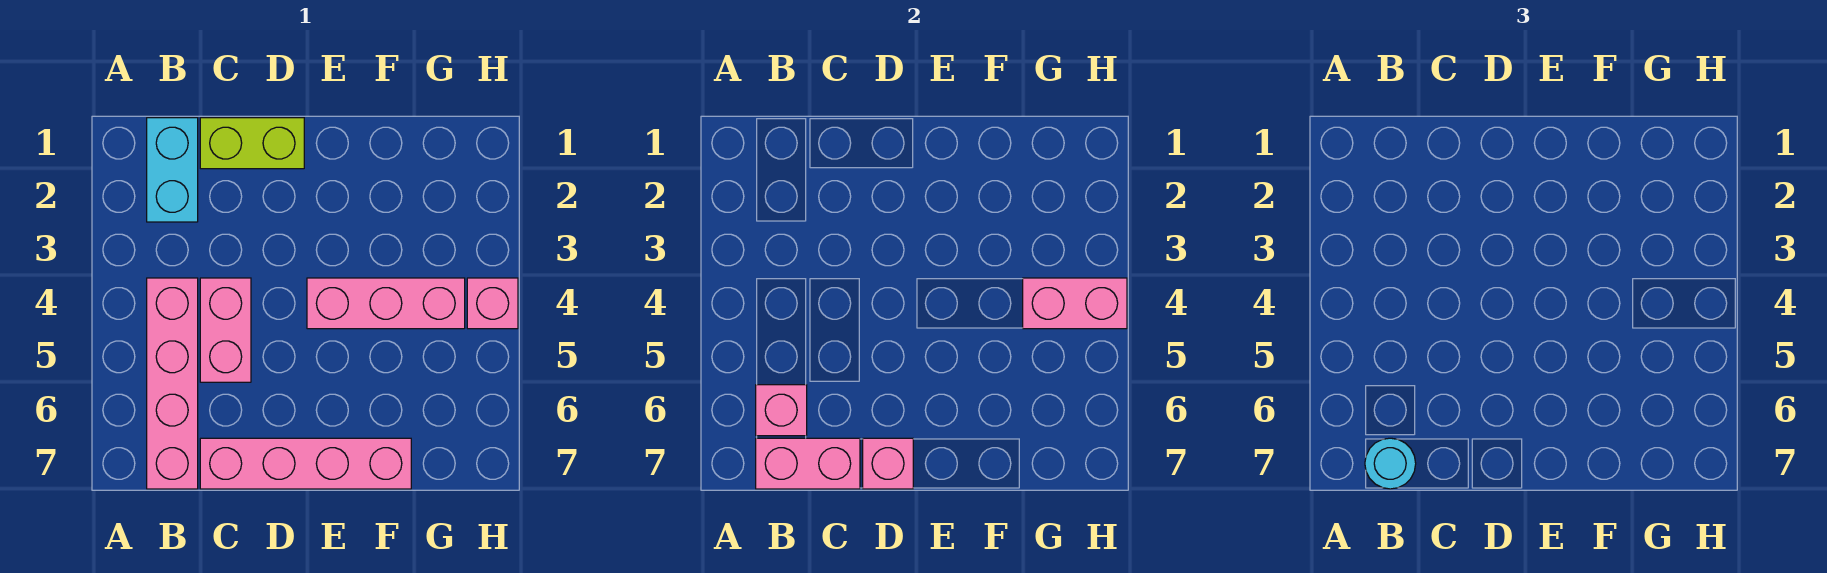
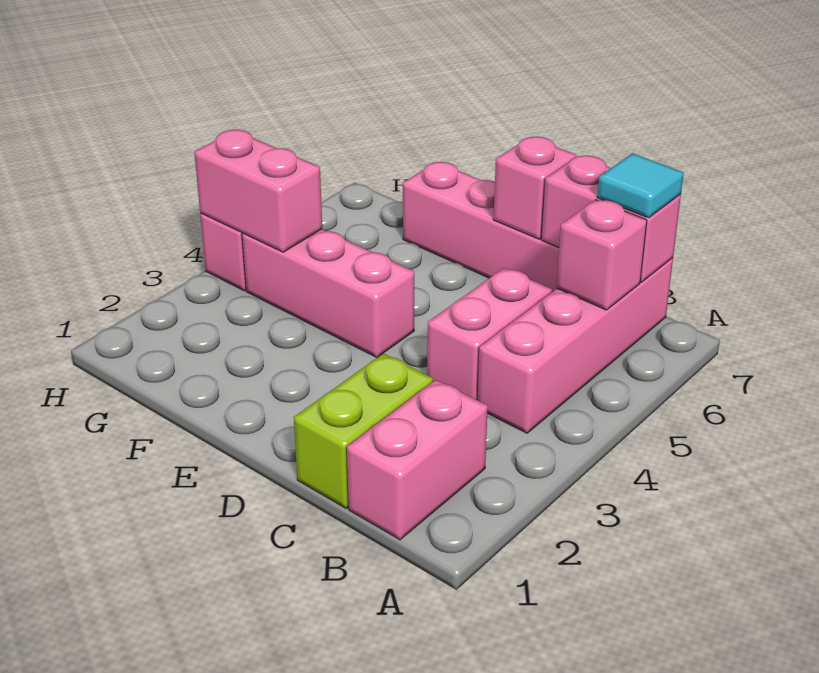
cyan 1x2 brick [147,118,198,222] -> pink 1x2 brick [347,380,488,540]
cyan 1x1 round brick [1365,438,1416,489] -> cyan 1x1 tile [597,153,684,218]
lime 1x2 brick [200,118,304,169] -> lime 1x2 brick turned to [294,353,433,508]

